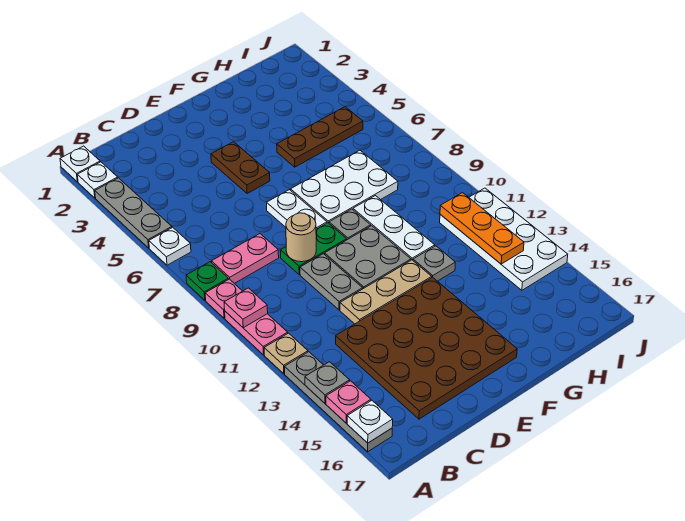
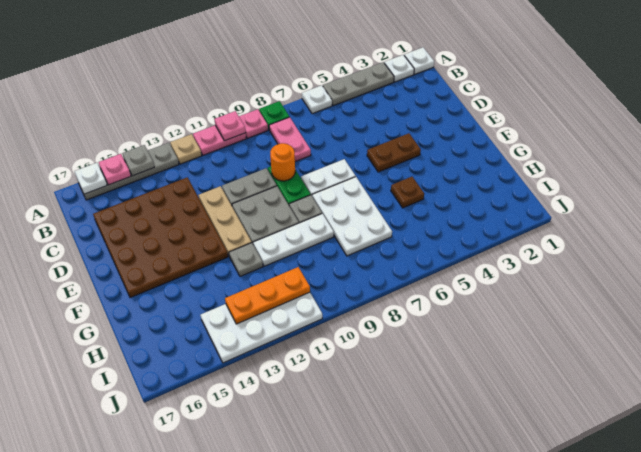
tan 1x1 round brick [286,213,316,262] -> orange 1x1 round brick [270,143,295,181]
brown 1x3 plate [277,107,363,167] -> brown 1x1 plate [391,177,424,208]

